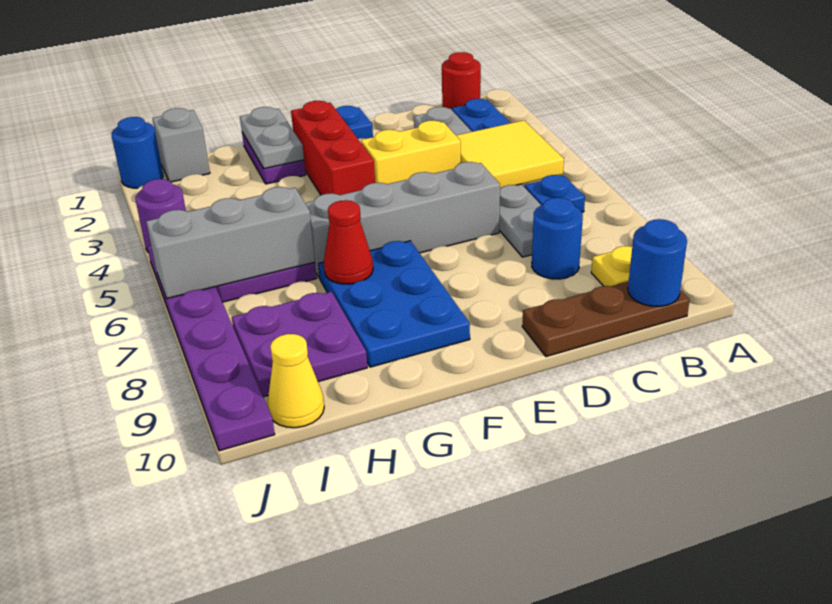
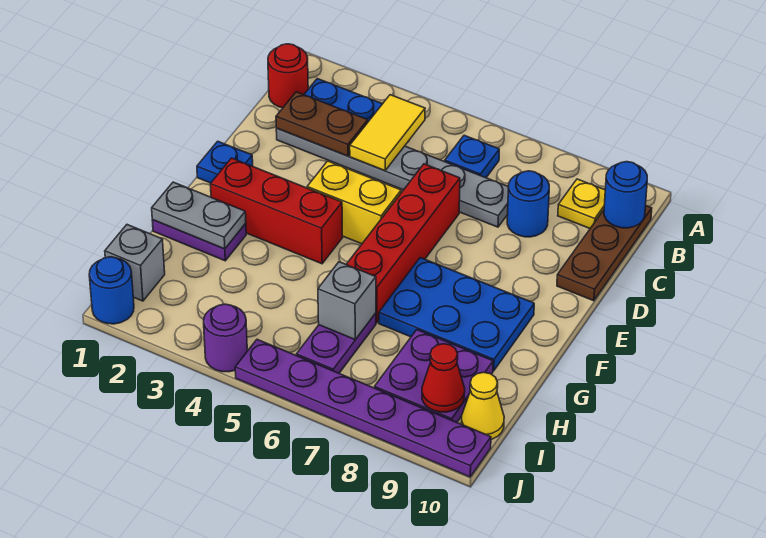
yellow 2x2 tile [456,120,564,188] -> yellow 1x2 tile [350,95,425,171]
none -> brown 1x2 plate [276,92,368,156]
yellow 1x2 brick [361,121,461,184] -> yellow 1x2 brick turned to [307,161,401,244]
grey 1x4 brick [305,162,500,278] -> red 1x4 brick [346,164,460,323]
red 1x1 cone [324,200,373,284] -> red 1x1 cone moved to [422,344,465,412]
grey 1x3 brick [146,187,315,299] -> grey 1x1 brick [318,262,376,340]

